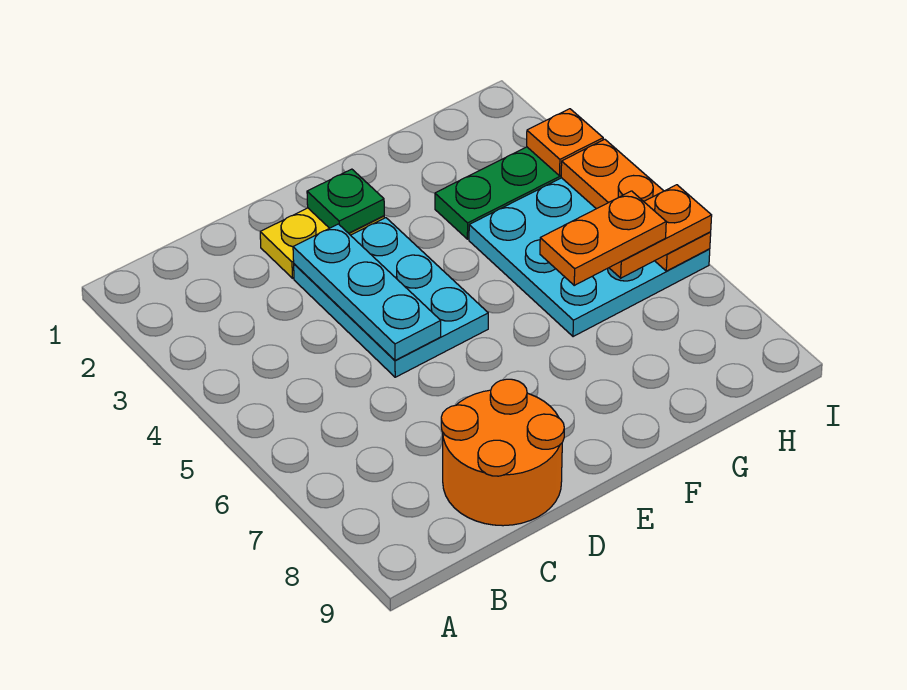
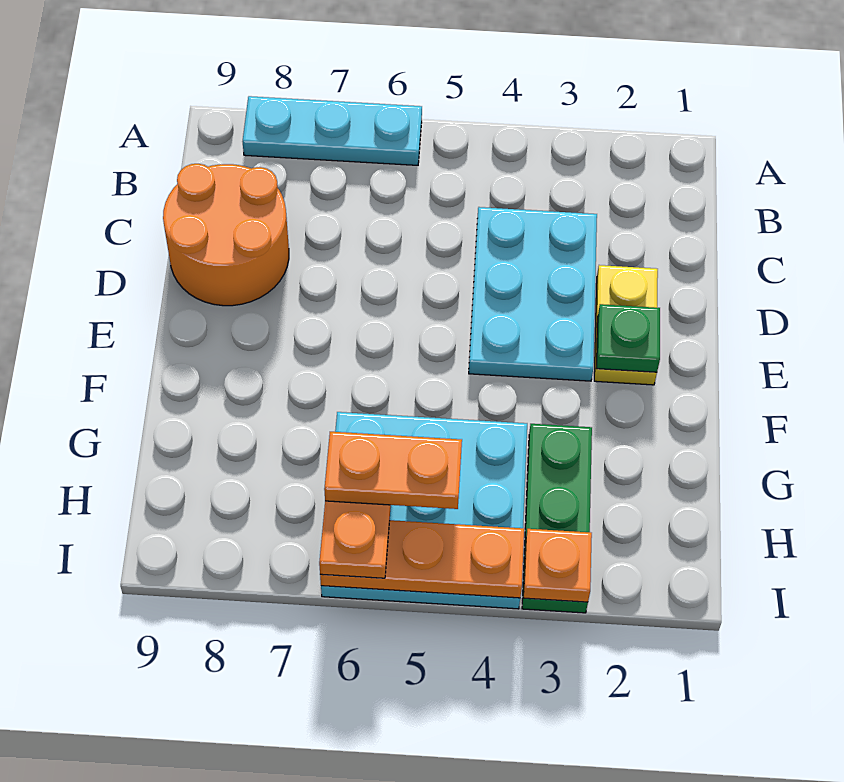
cyan 2x3 plate [294,218,488,377] -> cyan 2x3 plate turned to [469,207,597,381]
cyan 1x3 plate [293,224,441,360] -> cyan 1x3 plate moved to [243,96,422,165]
orange 1x2 plate [540,191,666,285] -> orange 1x2 plate turned to [324,432,462,509]

